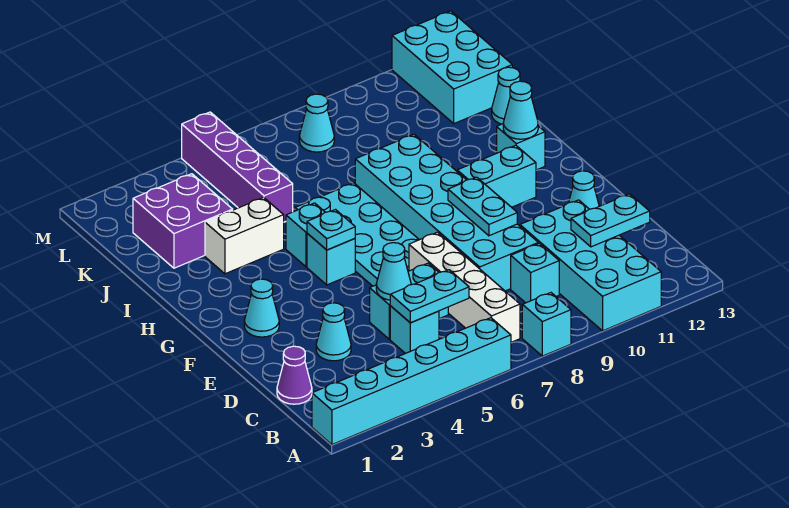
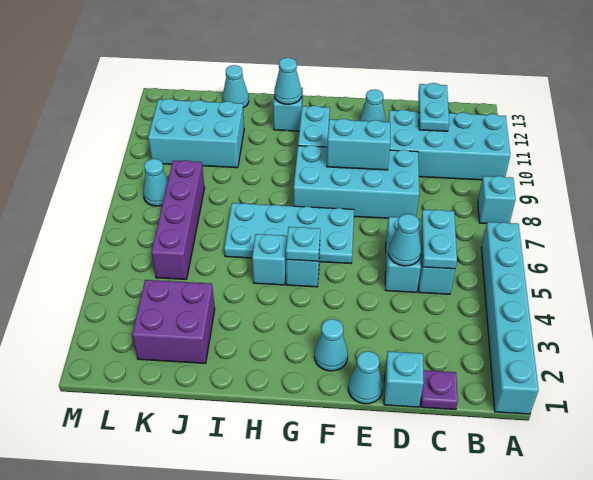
white 1x4 brick [409,232,520,342] -> none
purple 1x1 cone [277,346,312,404] -> purple 1x1 plate [421,370,458,409]
cyan 1x1 brick [511,243,559,303] -> cyan 1x1 brick moved to [384,351,424,407]
cyan 1x1 cone [316,303,351,361] -> cyan 1x1 cone moved to [348,351,383,404]
cyan 2x6 brick [355,134,538,291] -> cyan 2x4 brick [294,145,419,218]
cyan 1x2 plate [448,177,517,236] -> cyan 1x2 brick [327,119,390,170]
white 1x2 brick [205,197,284,274] -> none
purple 1x4 brick [182,112,293,222] -> purple 1x4 brick turned to [151,160,205,279]
cyan 2x3 brick [392,11,512,124] -> cyan 2x3 brick moved to [148,99,244,168]

